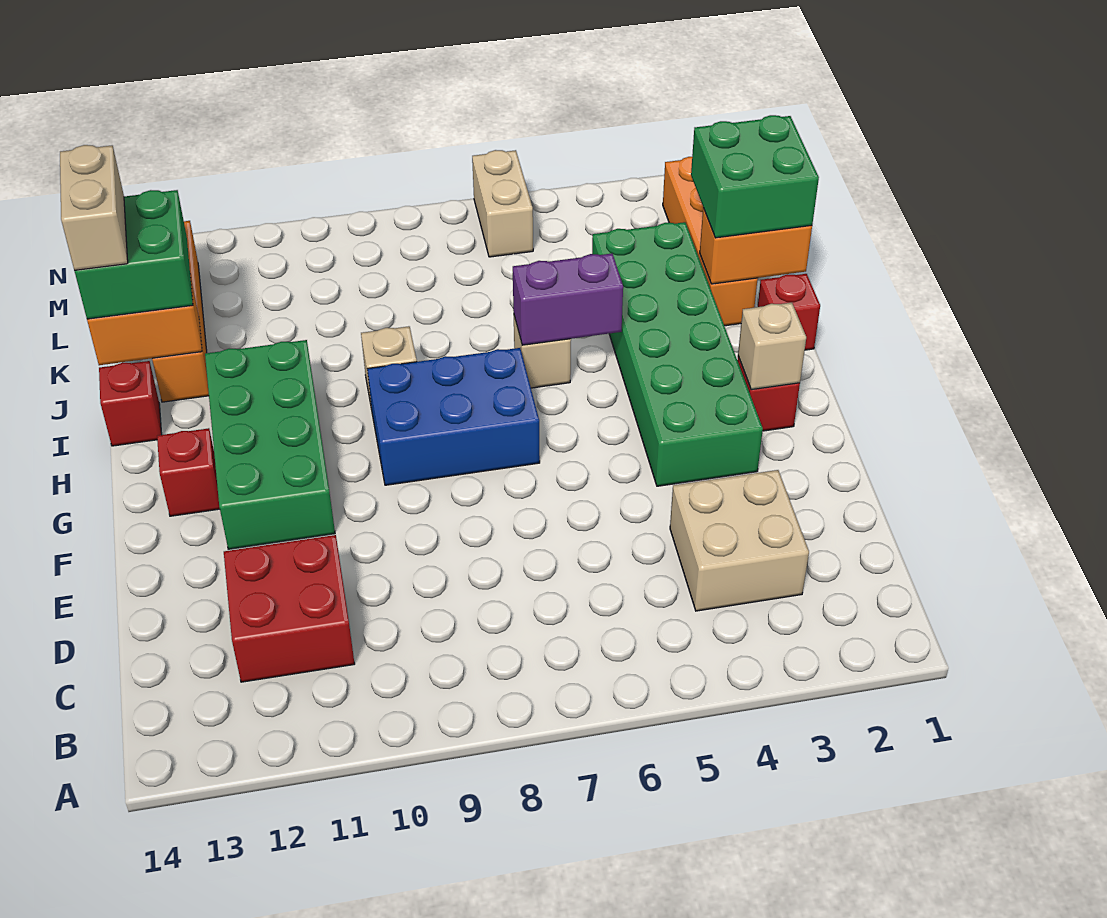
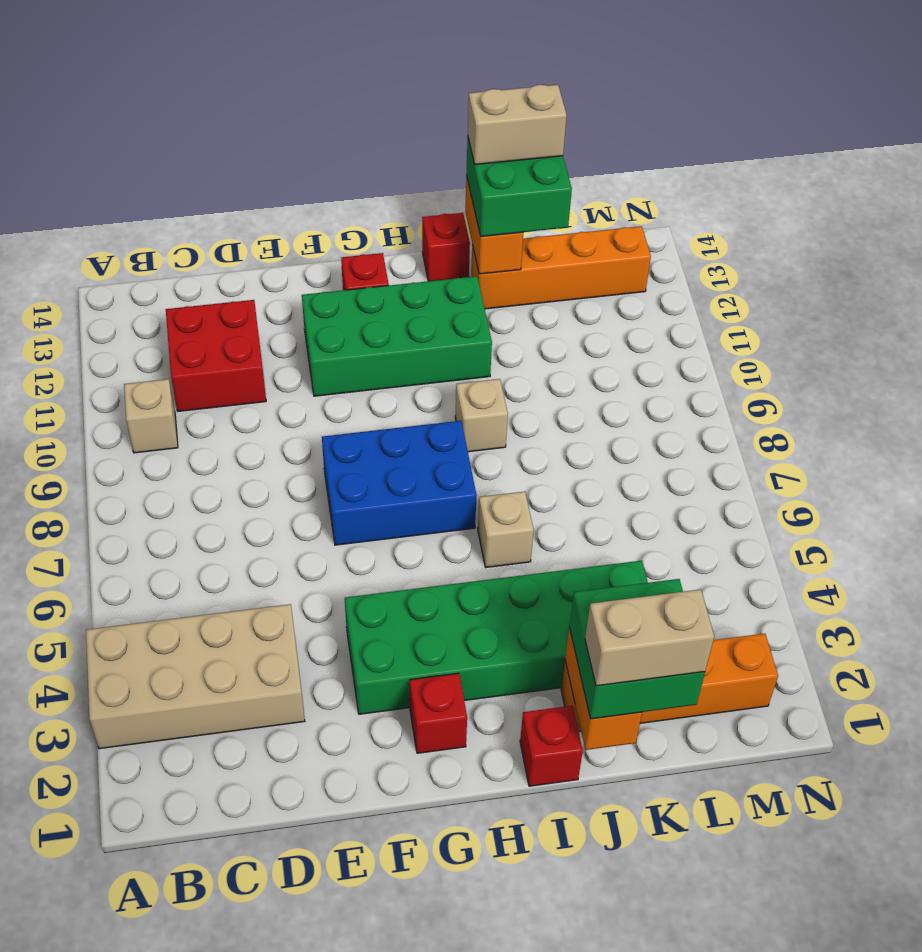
tan 2x2 brick [670,470,809,611] -> tan 2x4 brick [86,604,305,749]
tan 1x1 brick [738,303,806,390] -> tan 1x1 brick moved to [124,379,178,453]
blue 2x3 brick [367,348,540,485] -> blue 2x3 brick turned to [322,421,477,545]
purple 1x2 brick [513,253,623,345] -> none
tan 1x2 brick [472,150,533,257] -> tan 1x2 brick moved to [585,589,714,686]

